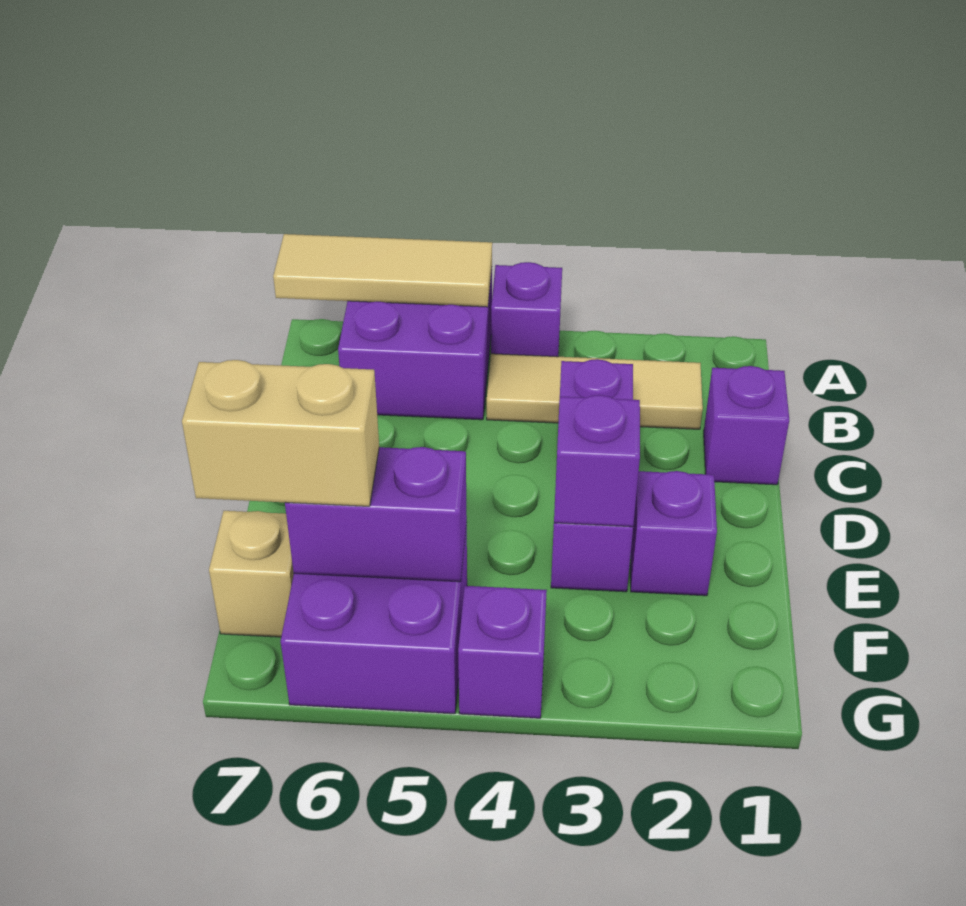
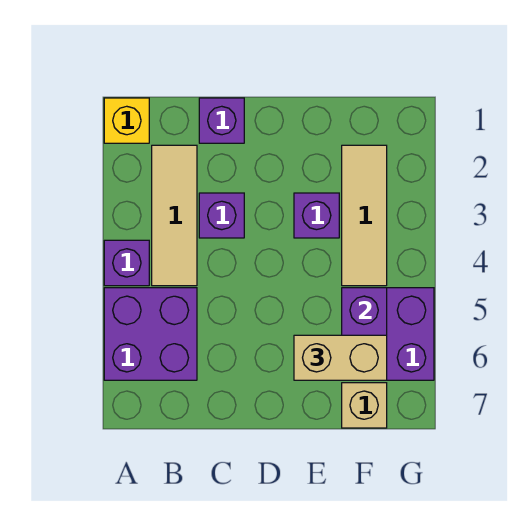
none -> yellow 1x1 brick [104,98,149,143]
tan 1x3 tile [273,234,492,307] -> tan 1x3 tile moved to [342,145,387,286]
purple 1x1 brick [631,471,717,596] -> none
purple 1x1 brick [554,395,640,527] -> none
tan 1x2 brick [182,360,379,506] -> tan 1x2 brick turned to [294,335,387,380]
purple 1x1 brick [458,586,547,718] -> none

